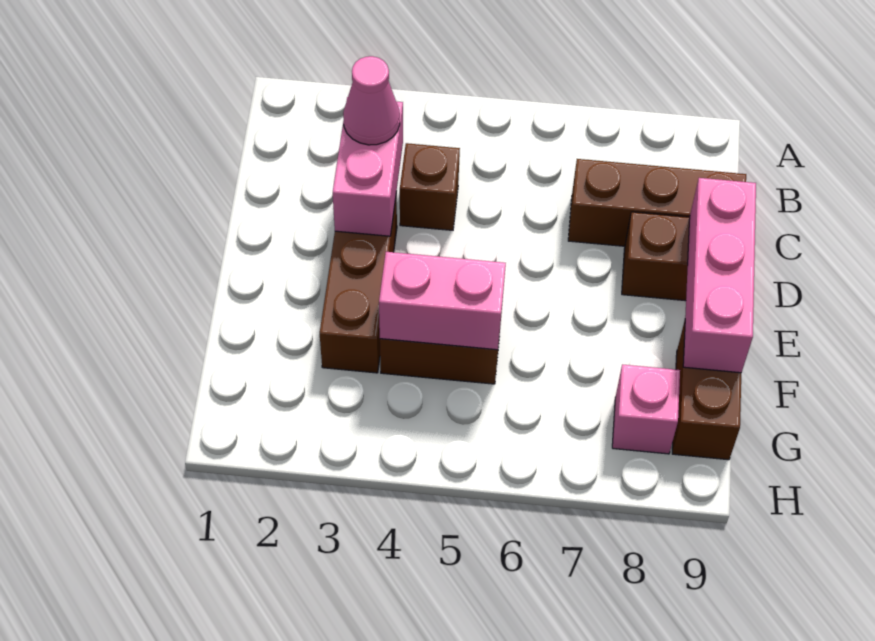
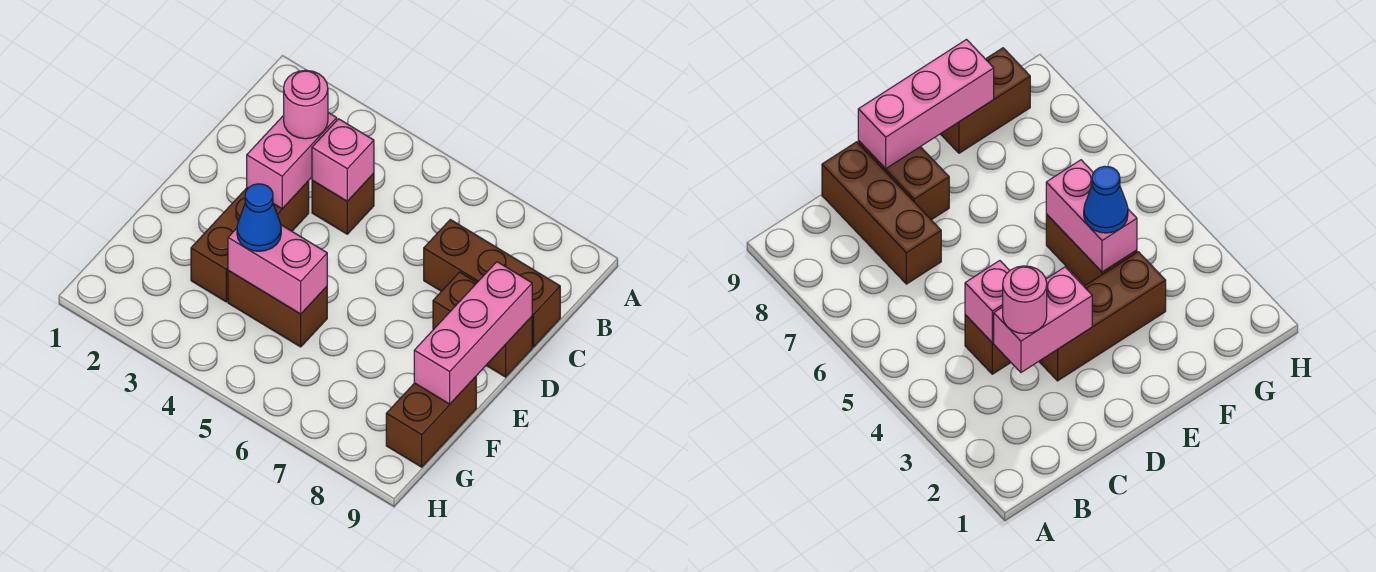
pink 1x1 cone [343,56,400,145] -> pink 1x1 round brick [284,70,328,139]
none -> blue 1x1 cone [237,184,281,251]
pink 1x1 brick [612,364,680,454] -> pink 1x1 brick moved to [312,119,374,201]

